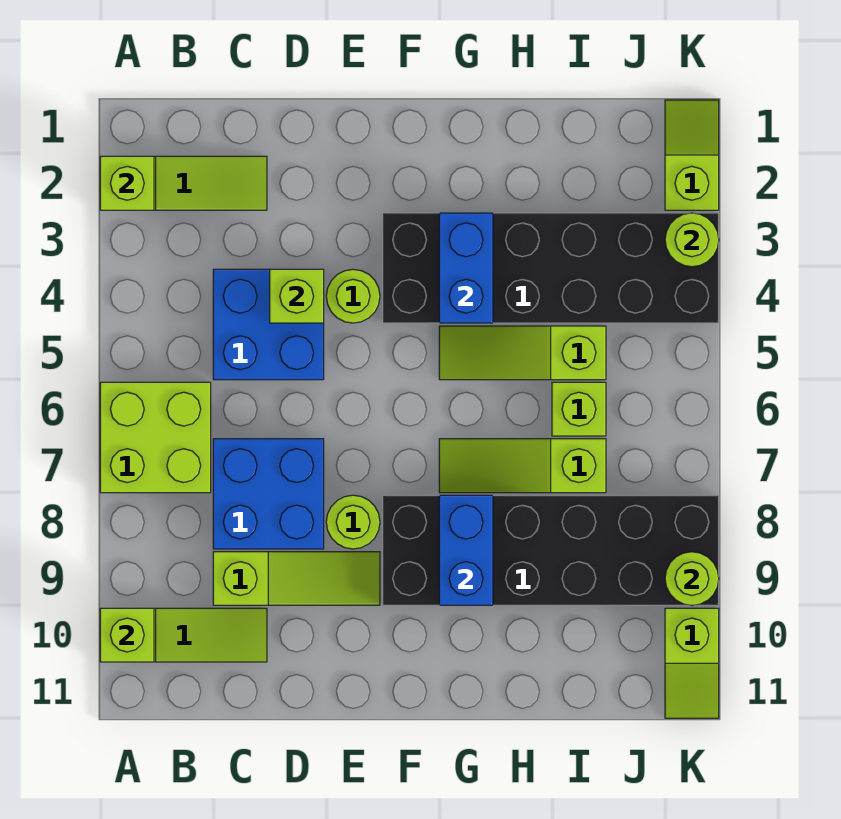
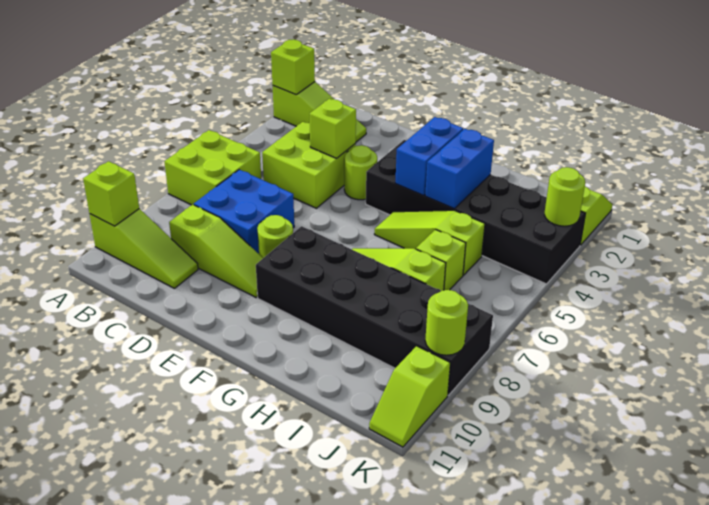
blue 2x2 brick [213,269,324,380] -> lime 2x2 brick [262,122,356,208]
blue 1x2 brick [439,495,493,605] -> blue 1x2 brick moved to [425,129,494,209]

